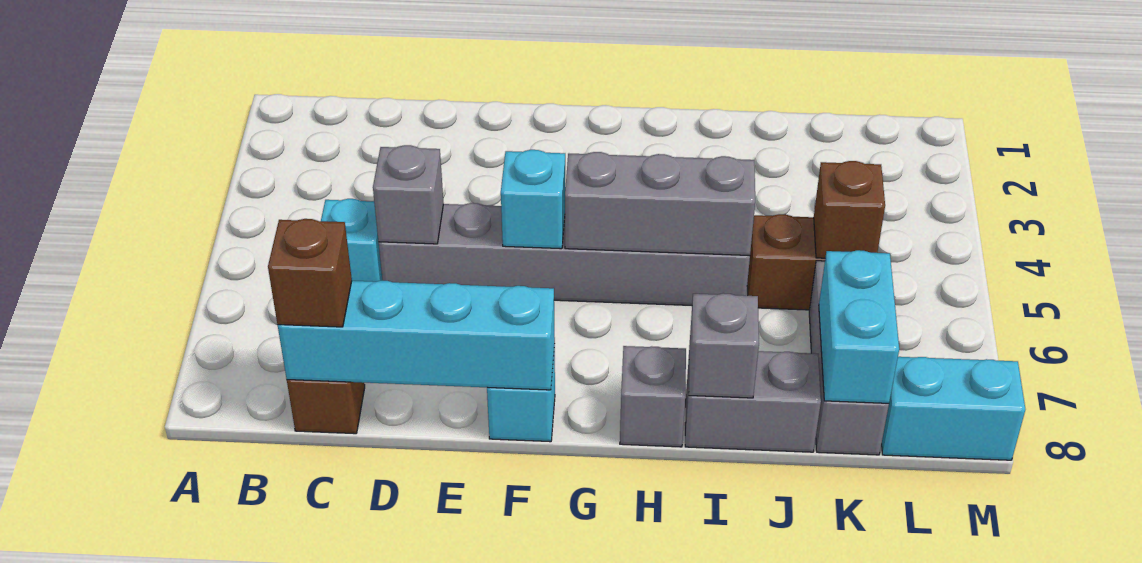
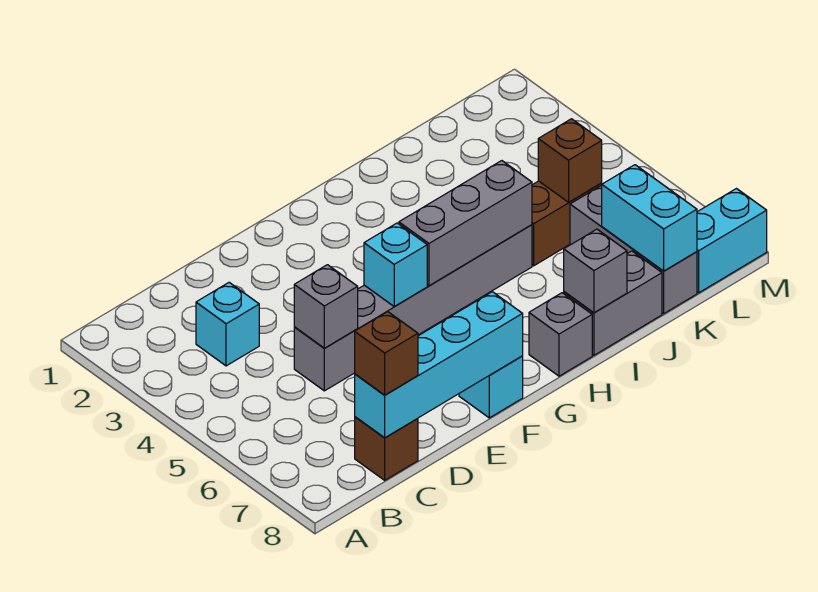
cyan 1x1 brick [321,199,383,282] -> cyan 1x1 brick moved to [196,282,259,366]

